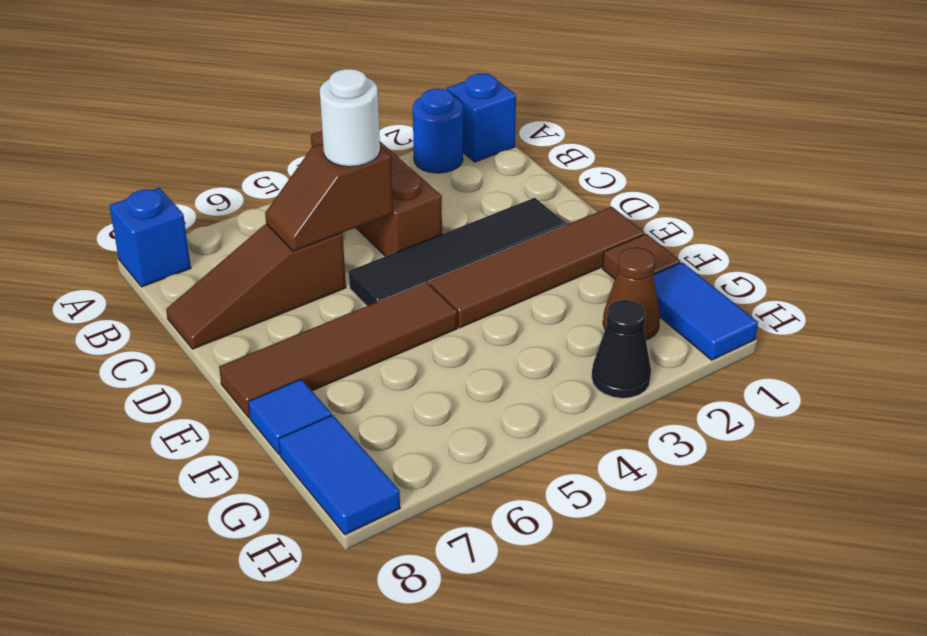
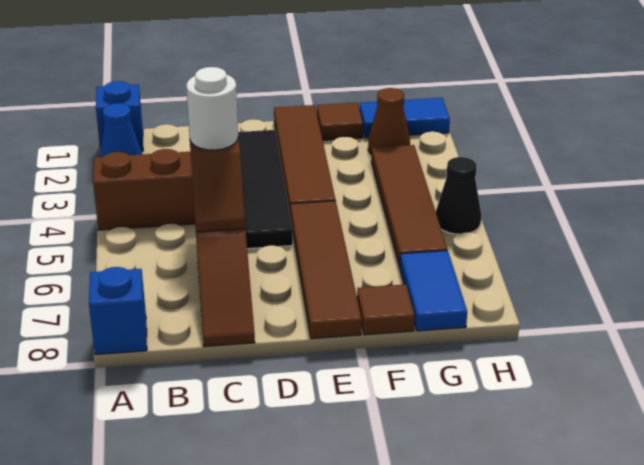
blue 1x1 round brick [413,89,463,173] -> blue 1x1 cone [100,103,142,157]
blue 1x1 tile [248,379,332,455] -> brown 1x1 tile [357,284,415,335]
none -> brown 1x4 tile [371,145,447,267]
blue 1x2 tile [279,415,400,535] -> blue 1x2 tile turned to [400,250,467,331]
black 1x1 cone [592,300,651,398] -> black 1x1 cone moved to [436,157,481,234]

